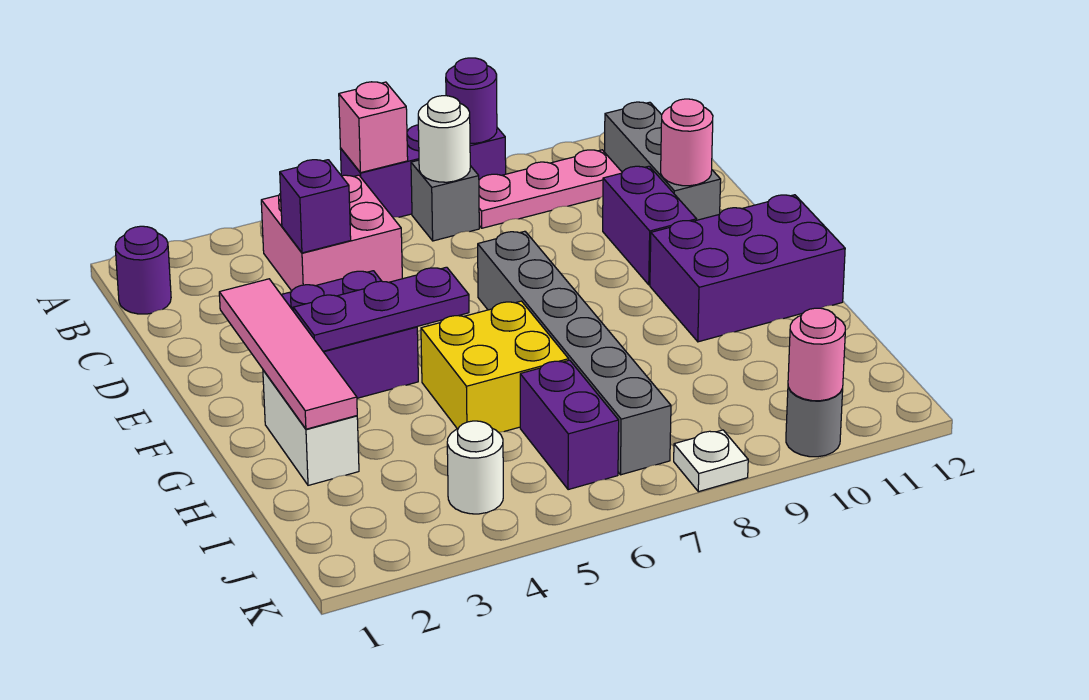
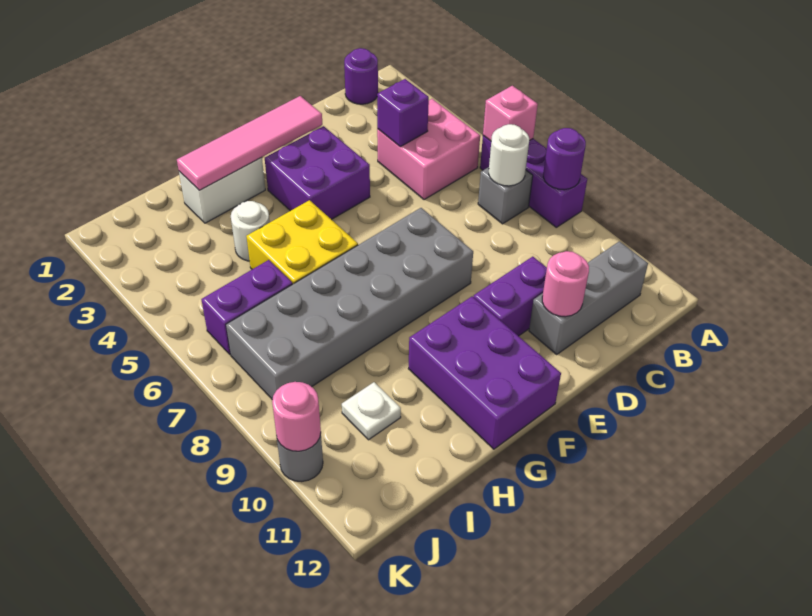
pink 1x3 plate [479,150,622,228] -> none
grey 1x6 brick [478,231,671,475] -> grey 2x6 brick [226,208,473,400]
purple 1x3 plate [293,267,469,351] -> none
white 1x1 round brick [447,421,503,514] -> white 1x1 round brick moved to [231,201,270,261]
white 1x1 plate [674,430,748,492] -> white 1x1 plate moved to [342,382,401,440]

